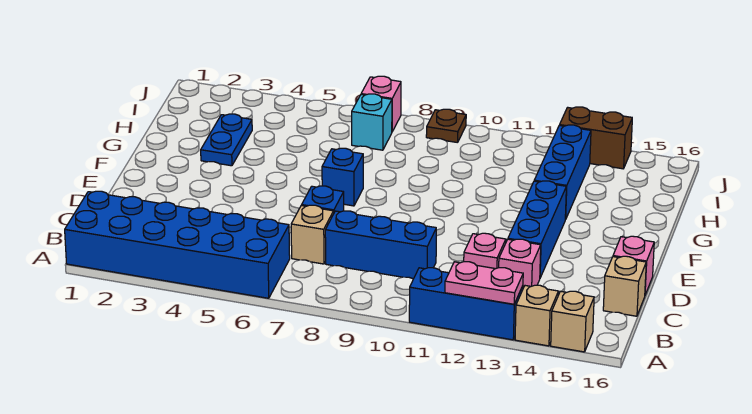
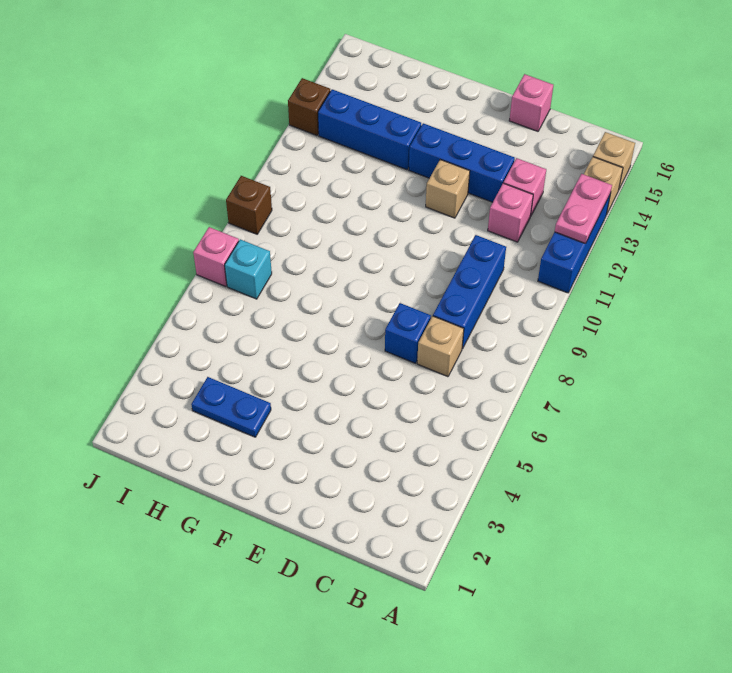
blue 2x6 brick [65,191,290,298] -> none
tan 1x1 brick [603,256,646,316] -> tan 1x1 brick moved to [426,160,470,218]
blue 1x1 brick [322,148,363,206] -> none
brown 1x1 plate [426,109,466,143] -> brown 1x1 brick [226,176,272,234]
brown 1x2 brick [560,107,632,169] -> brown 1x1 brick [288,78,330,135]

